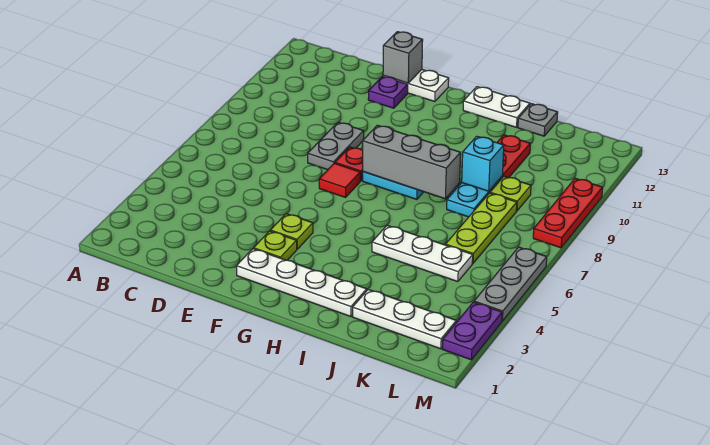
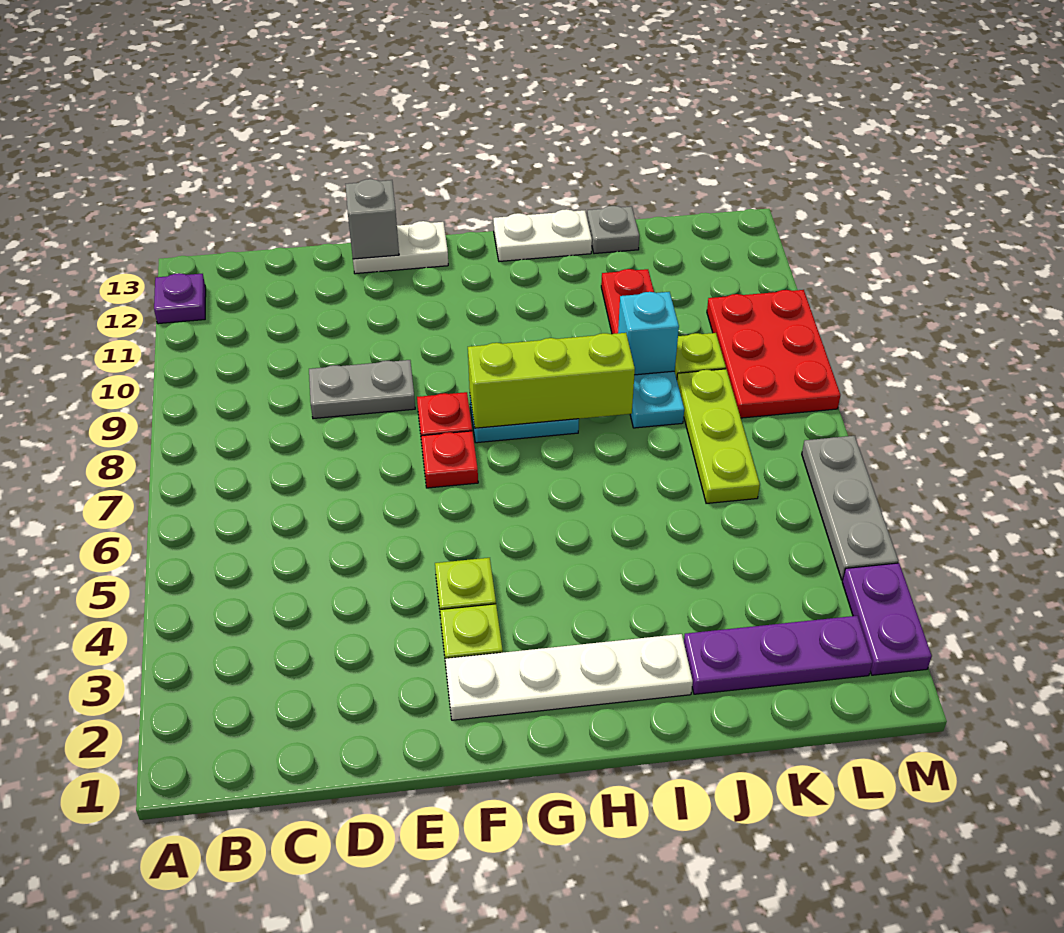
grey 1x2 plate [308,122,364,170] -> grey 1x2 plate turned to [309,360,415,419]
purple 1x1 plate [368,76,408,108] -> purple 1x1 plate moved to [154,273,206,324]
red 1x1 tile [319,163,360,197] -> red 1x1 plate [421,431,478,488]
grey 1x3 brick [363,125,461,199] -> lime 1x3 brick [468,333,635,428]
white 1x3 plate [372,225,473,282] -> none
white 1x3 plate [353,289,456,349] -> purple 1x3 plate [684,616,873,694]
red 1x3 plate [533,178,603,248] -> red 2x3 plate [707,290,840,418]

